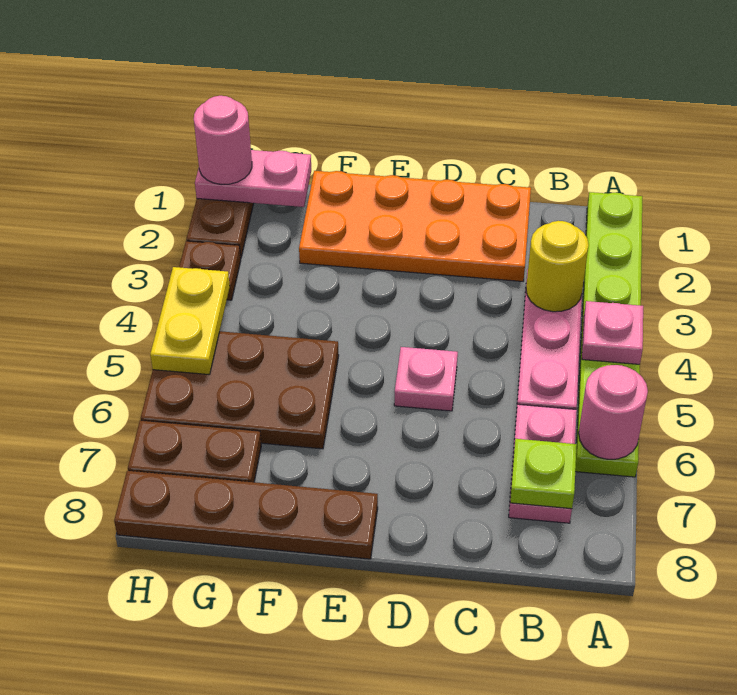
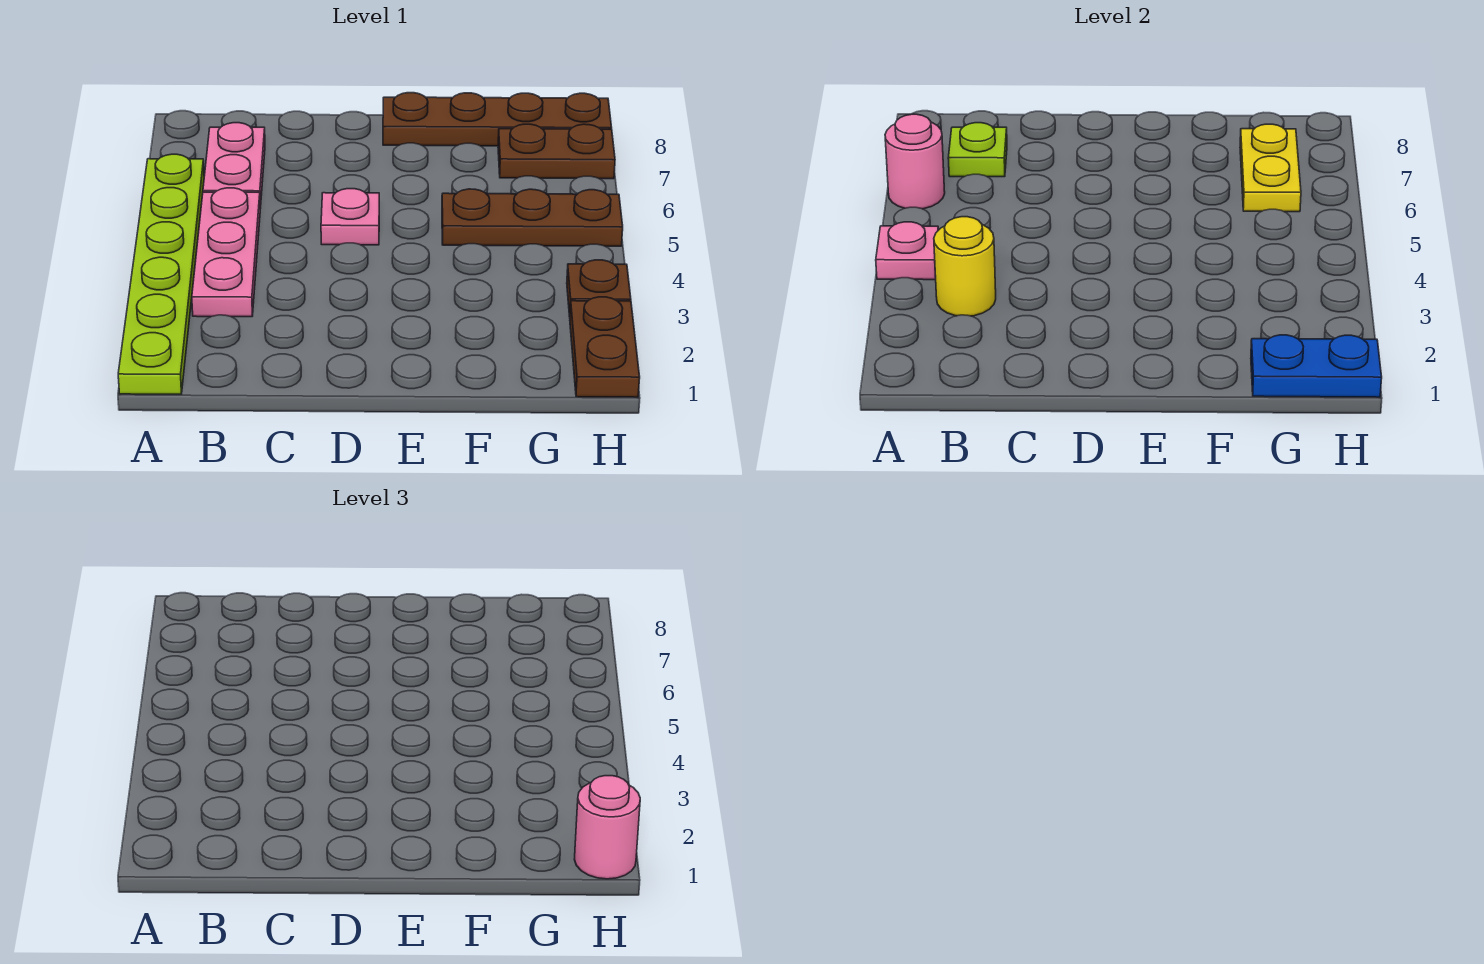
orange 2x4 plate [299,171,531,281] -> none
brown 2x3 plate [141,331,339,449] -> brown 1x3 plate [442,189,623,246]
pink 1x2 plate [195,150,311,207] -> blue 1x2 plate [1251,335,1382,397]
yellow 1x2 plate [150,267,230,375] -> yellow 1x2 plate moved to [1240,124,1301,212]

